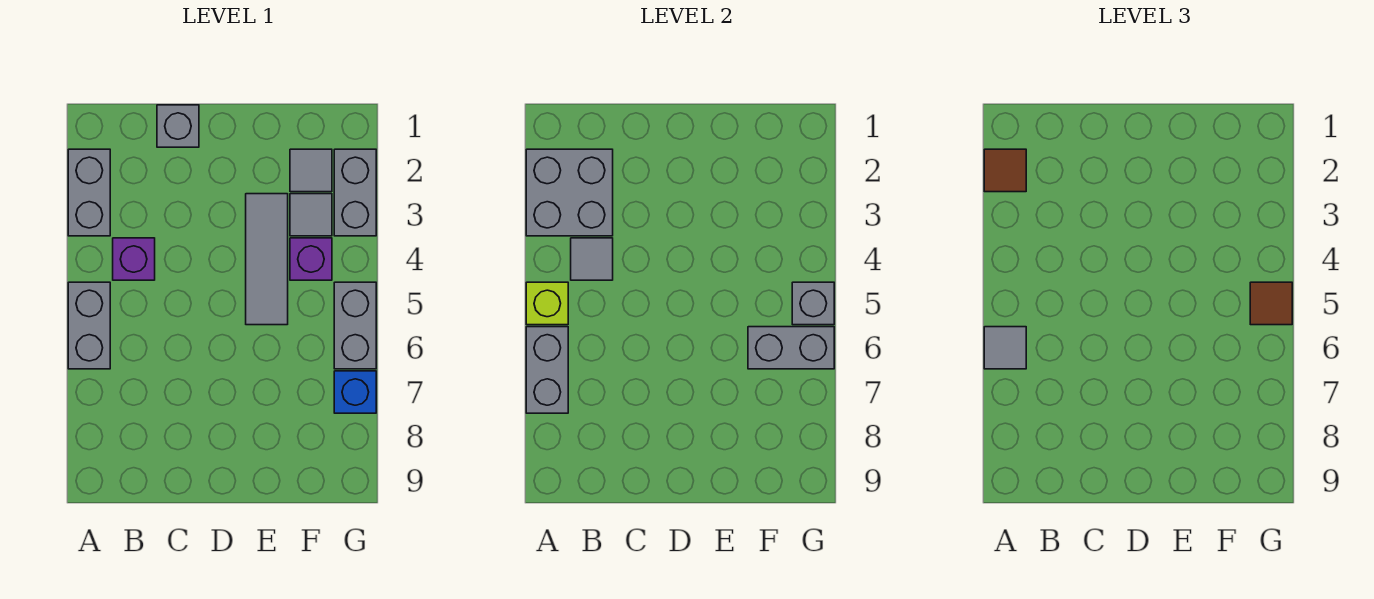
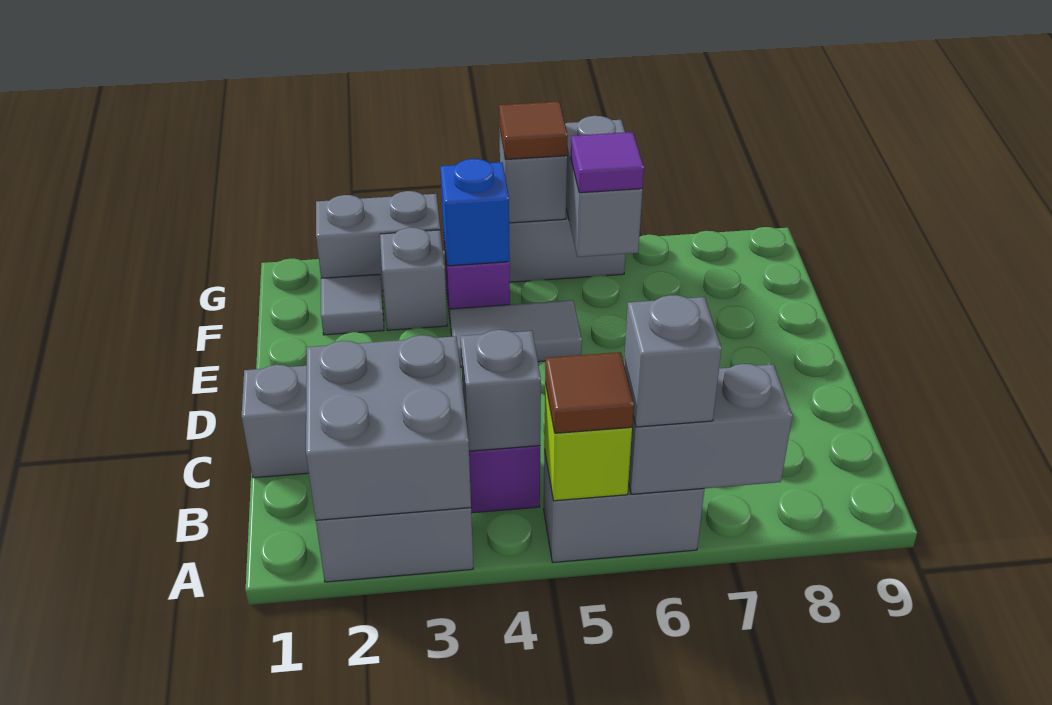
brown 1x1 tile [984,149,1026,192] -> brown 1x1 tile moved to [545,352,634,433]
grey 1x1 tile [984,327,1026,369] -> grey 1x1 brick [624,295,722,427]
grey 1x1 tile [571,238,613,280] -> grey 1x1 brick [460,330,541,451]
grey 1x3 tile [246,194,288,325] -> grey 1x2 tile [450,300,582,367]
grey 1x1 tile [290,194,332,236] -> grey 1x1 brick [380,228,447,330]
none -> purple 1x1 tile [571,132,644,193]
blue 1x1 brick [334,371,376,413] -> blue 1x1 brick moved to [440,159,510,266]

